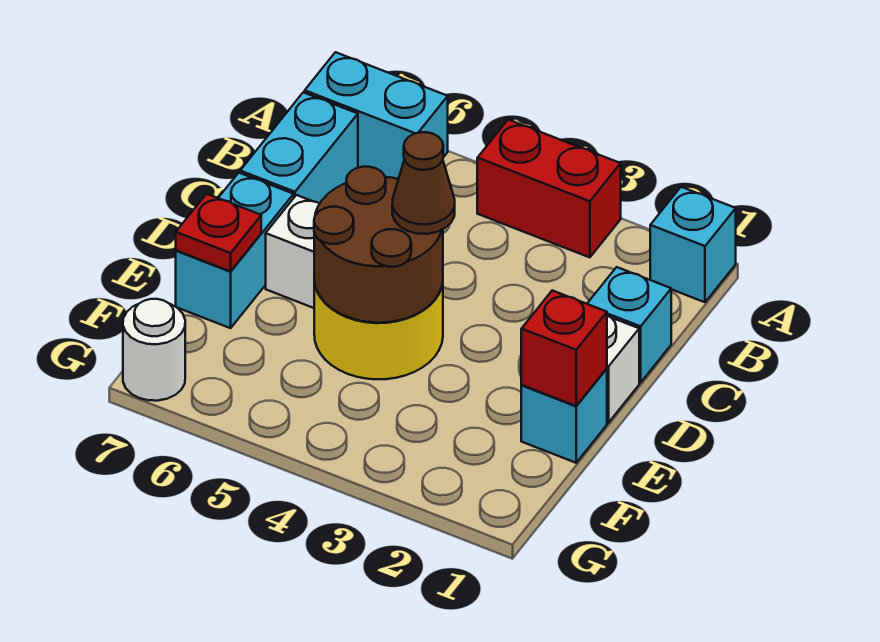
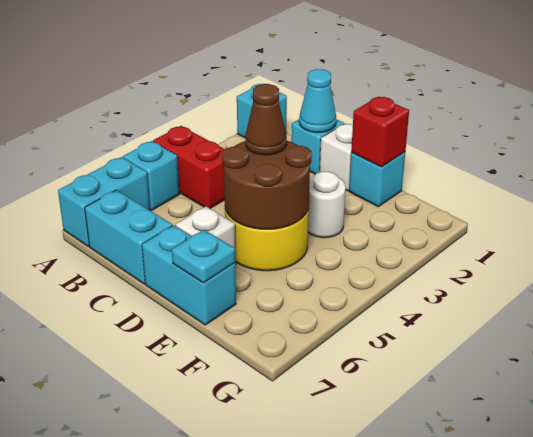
red 1x2 brick [477,120,621,257] -> red 1x2 brick turned to [153,126,225,208]
none -> cyan 1x1 brick [123,141,180,210]
none -> cyan 1x1 cone [299,69,336,132]
red 1x1 plate [176,194,261,271] -> cyan 1x1 plate [172,230,235,283]
white 1x1 round brick [123,299,185,401] -> white 1x1 round brick moved to [308,172,346,238]

